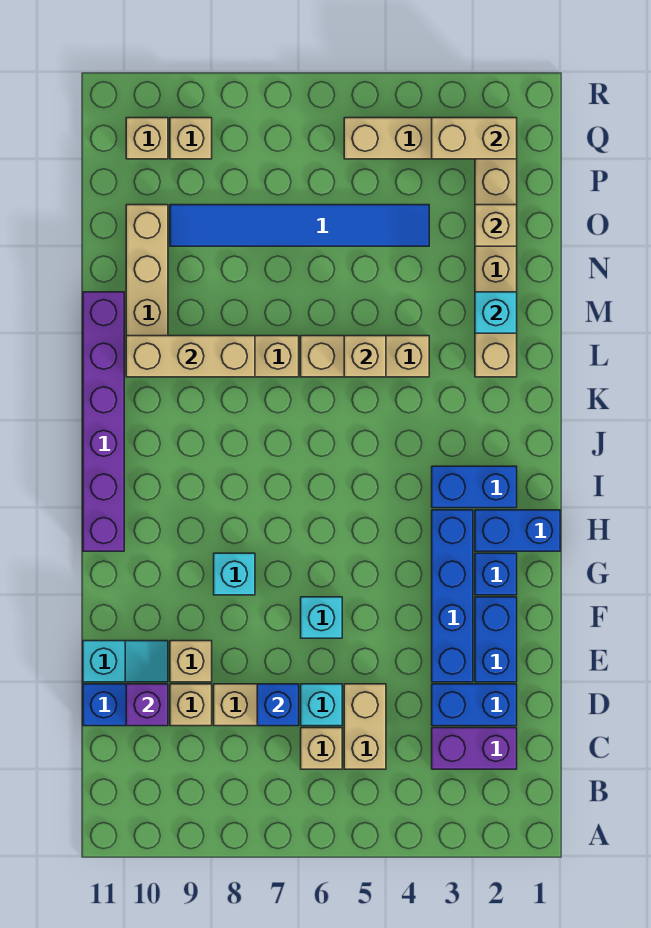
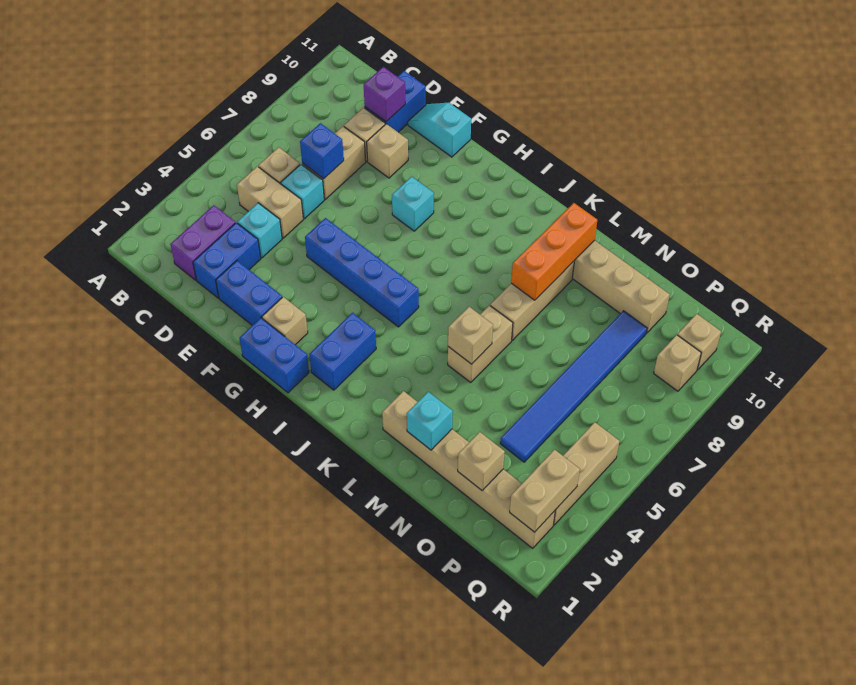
blue 1x4 brick [432,510,473,682] -> blue 1x4 brick moved to [305,218,419,327]
cyan 1x2 slope [83,641,168,682] -> cyan 1x2 slope turned to [408,103,471,157]
cyan 1x1 brick [301,597,342,638] -> cyan 1x1 brick moved to [237,203,282,258]
blue 1x1 brick [475,553,517,595] -> tan 1x1 brick [262,297,308,345]
blue 1x2 brick [475,510,560,551] -> blue 1x2 brick turned to [240,318,309,393]
purple 1x6 brick [83,292,124,551] -> none
tan 1x3 brick [301,336,429,377] -> tan 1x2 brick [448,305,513,382]
tan 1x3 brick [126,336,255,377] -> orange 1x3 brick [511,203,597,300]

